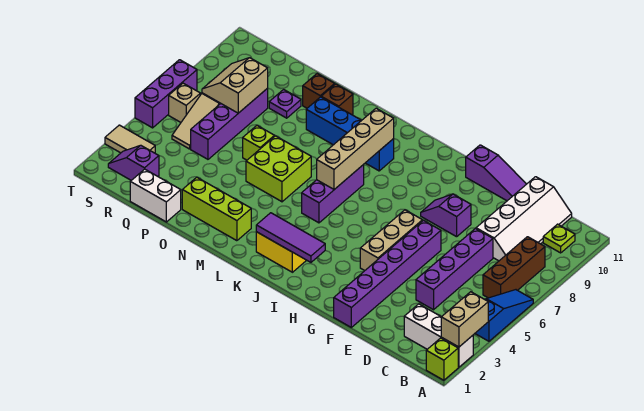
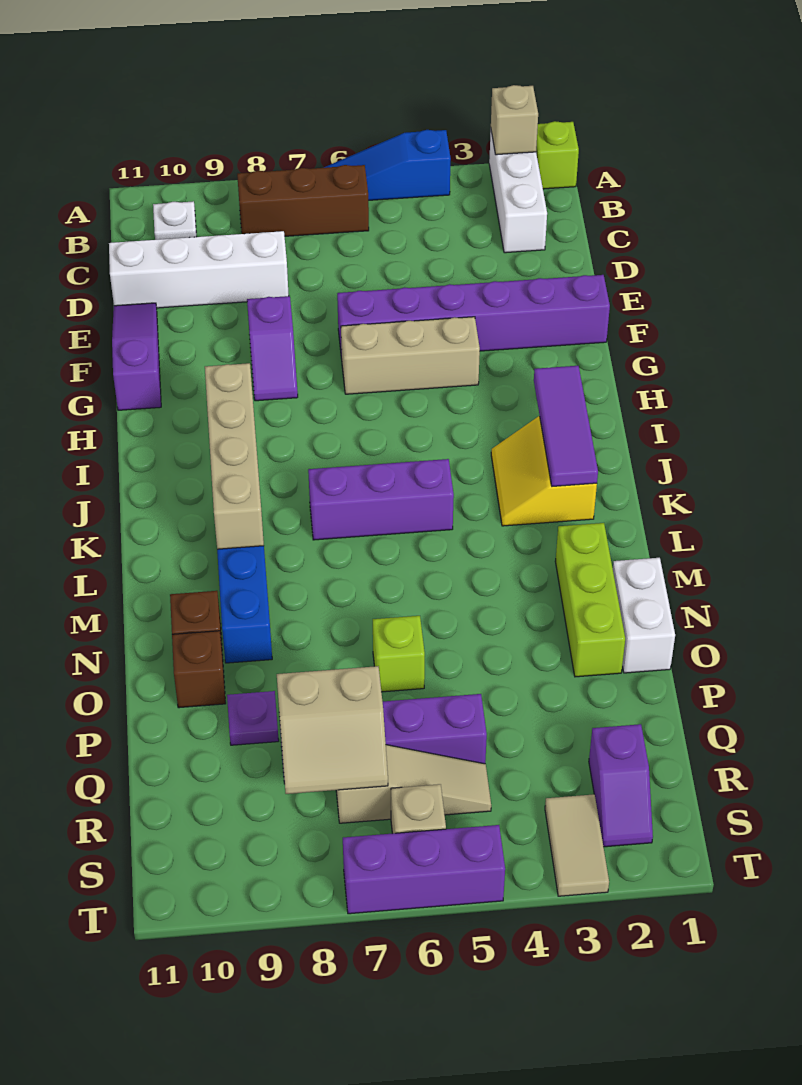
tan 1x2 brick [441,292,488,347] -> tan 1x1 brick [491,85,538,155]
lime 1x1 plate [543,224,575,253] -> white 1x1 plate [153,201,196,240]
purple 1x4 brick [416,228,493,310] -> none
tan 1x4 brick [317,108,394,189] -> tan 1x4 brick turned to [205,363,264,549]
lime 2x2 brick [246,136,311,202] -> none
white 1x2 brick [130,169,181,222] -> white 1x2 brick moved to [613,558,675,673]

